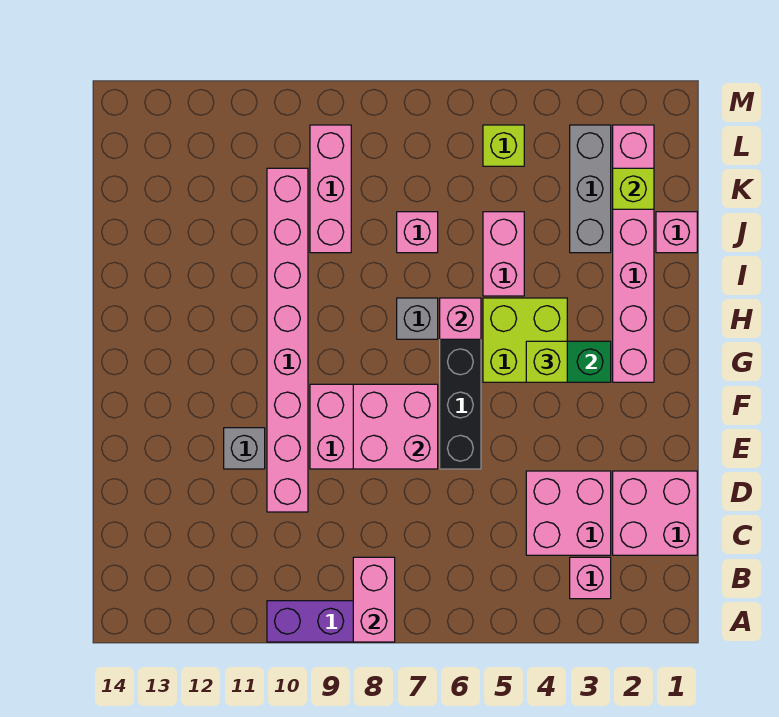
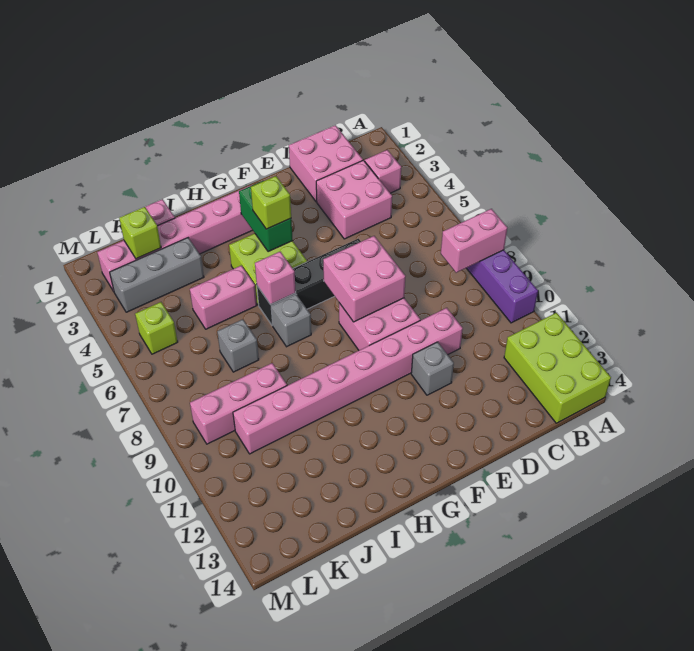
none -> lime 2x3 brick [504,313,611,423]
pink 1x1 brick [397,212,438,253] -> grey 1x1 brick [217,319,259,372]

